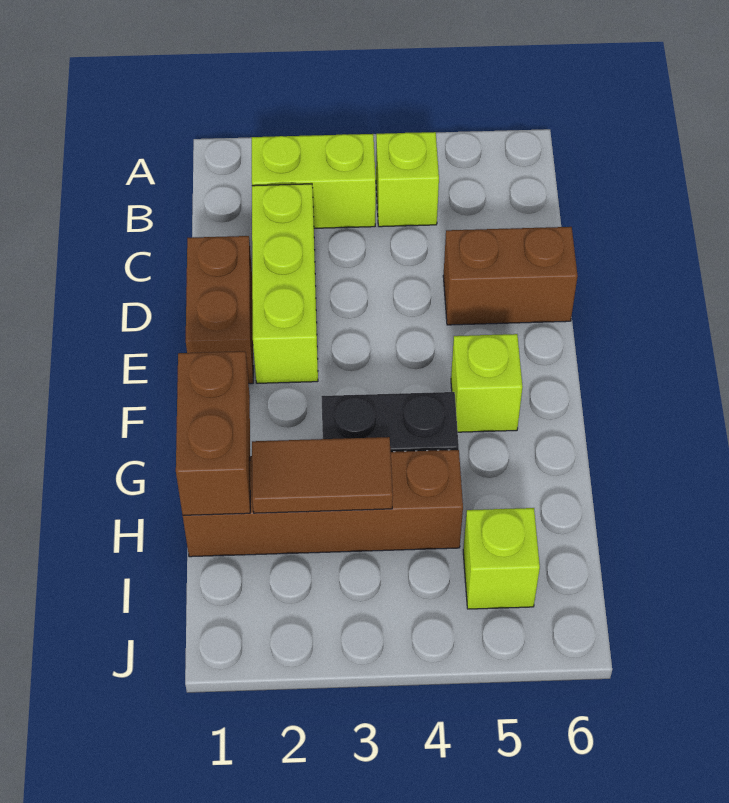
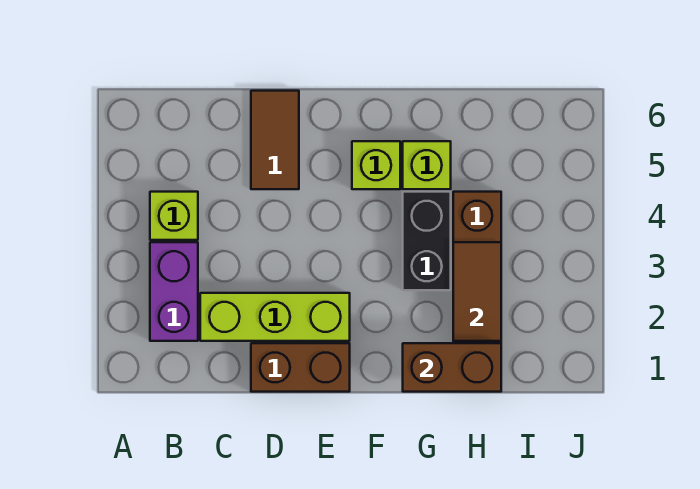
lime 1x2 brick [252,134,376,228] -> purple 1x2 brick [150,242,198,341]
brown 1x2 brick [443,227,578,325] -> brown 1x2 tile [251,91,299,189]
lime 1x1 brick [463,508,540,609] -> lime 1x1 brick moved to [403,141,451,189]

